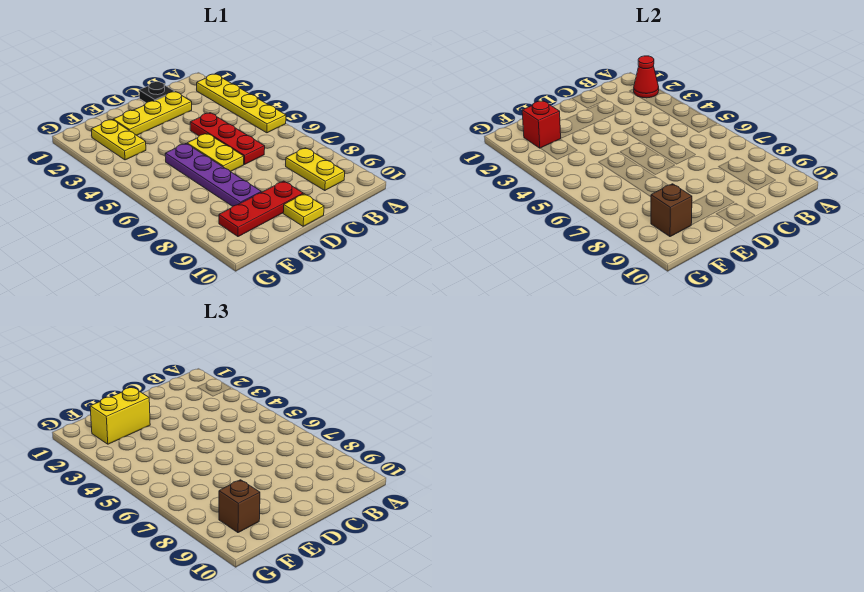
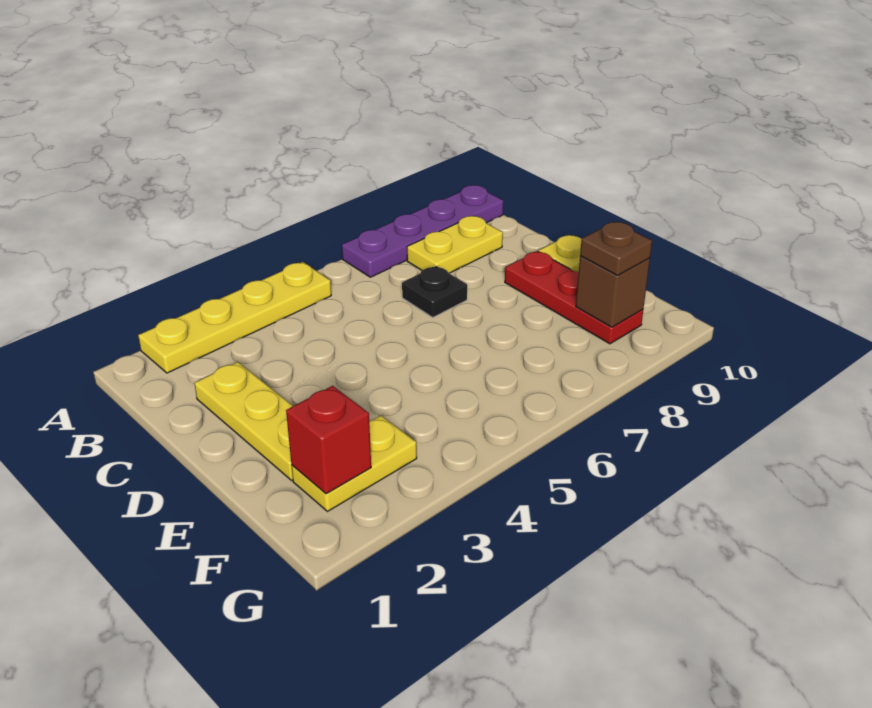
red 1x1 cone [634,56,659,98] -> none
black 1x1 plate [139,82,175,103] -> black 1x1 plate moved to [402,266,467,317]
red 1x3 plate [190,113,265,164] -> none
yellow 1x2 plate [187,133,244,172] -> none
yellow 1x2 brick [90,388,150,444] -> none
purple 1x4 plate [165,144,261,206] -> purple 1x4 plate moved to [342,185,503,277]
brown 1x1 brick [219,480,260,533] -> brown 1x1 plate [580,222,652,276]

